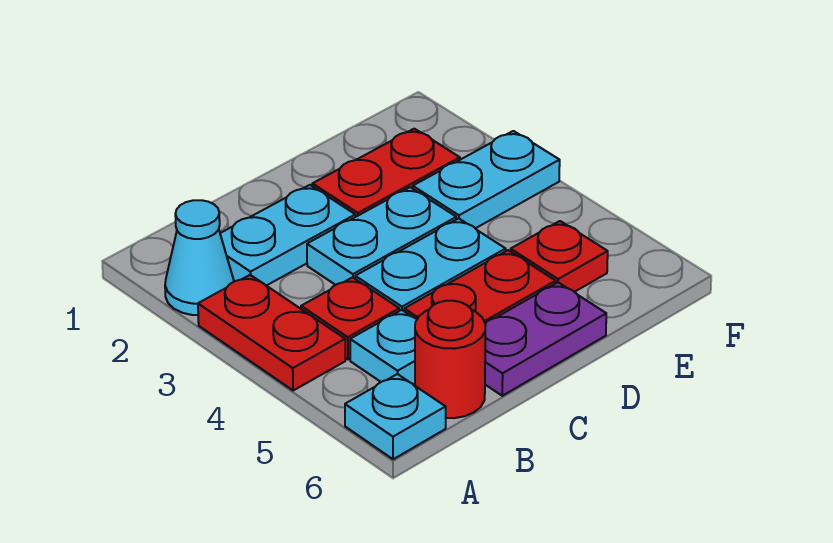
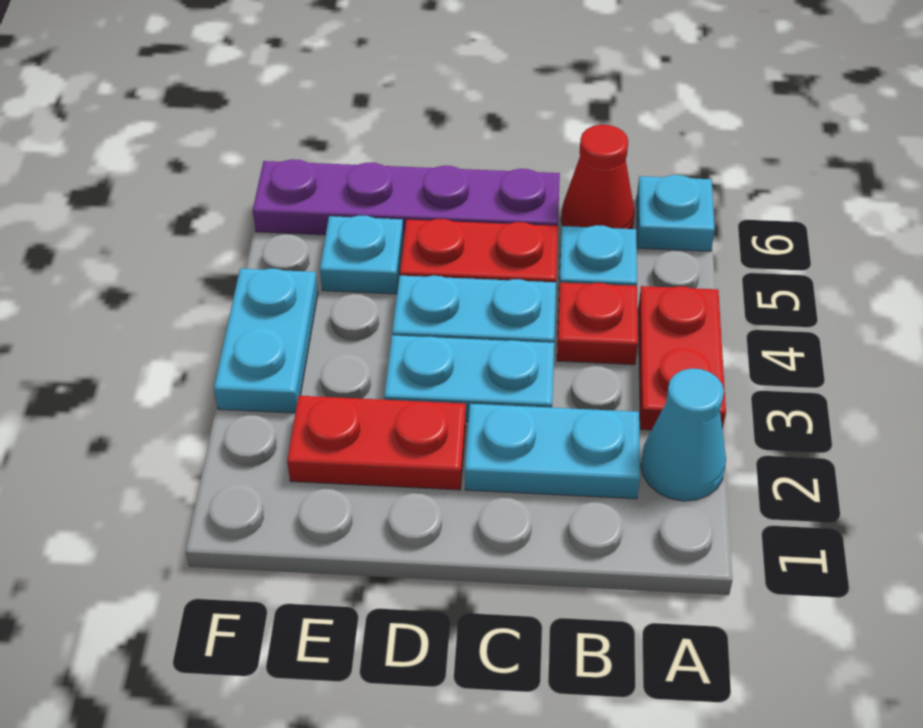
red 1x1 round brick [415,301,486,418] -> red 1x1 cone [561,125,635,229]
purple 1x2 plate [485,282,606,396] -> purple 1x4 plate [253,159,560,238]
cyan 1x2 plate [413,131,560,228] -> cyan 1x2 plate turned to [214,269,318,413]
red 1x1 plate [511,221,608,292] -> cyan 1x1 plate [320,216,403,294]

